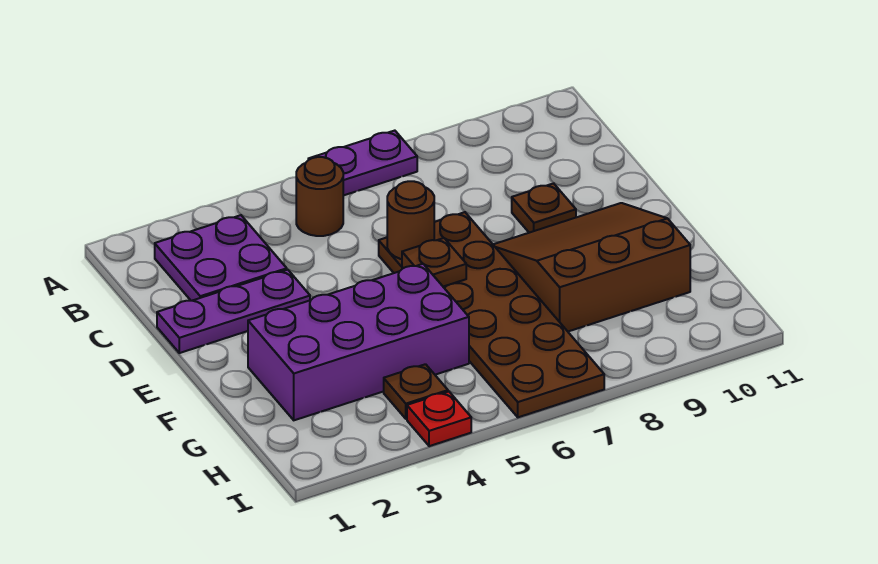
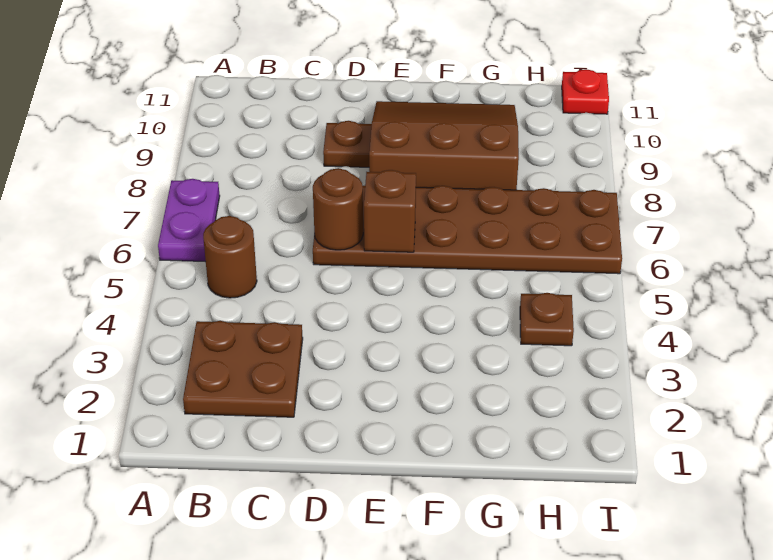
purple 2x2 plate [155,215,287,301] -> brown 2x2 plate [183,321,303,417]
purple 1x3 plate [157,270,310,353] -> none
brown 1x1 plate [402,238,466,287] -> brown 1x1 brick [364,170,416,252]
brown 3x3 slope [493,203,690,331] -> brown 3x3 slope turned to [369,101,519,190]
purple 2x4 brick [248,264,469,420] -> none
red 1x1 plate [407,392,471,446] -> red 1x1 plate moved to [562,69,609,114]

